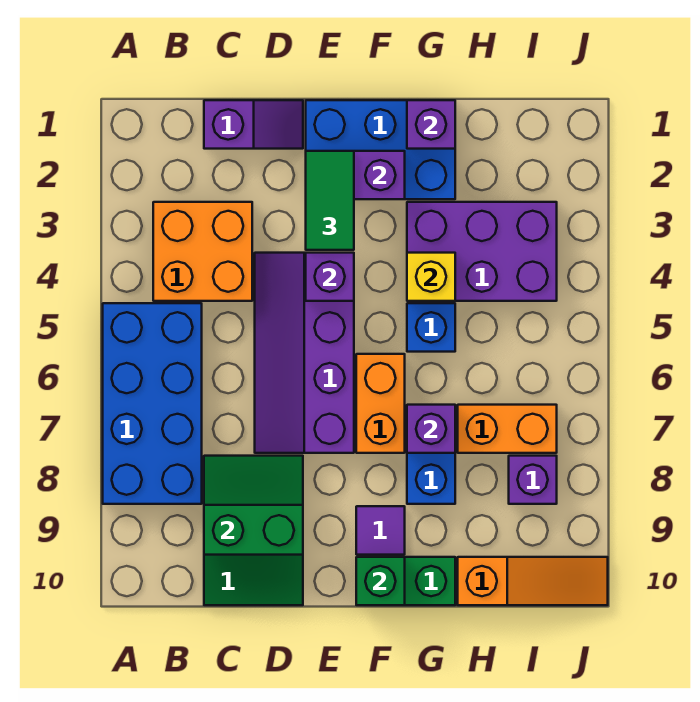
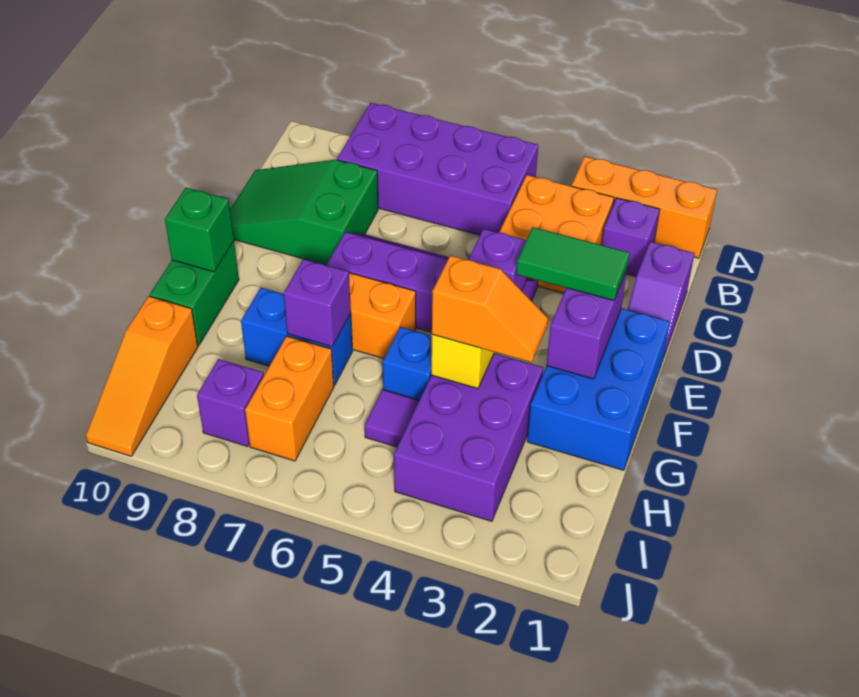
none -> orange 1x3 brick [572,156,717,258]
blue 2x4 brick [103,303,202,504] -> purple 2x4 brick [337,103,538,235]
green 2x2 slope [204,456,303,555] -> none
purple 1x1 tile [356,506,405,555] -> purple 1x1 tile moved to [365,390,419,447]
purple 1x1 brick [407,100,455,149] -> purple 1x1 brick moved to [602,198,660,277]
none -> orange 1x2 slope [432,255,548,362]

